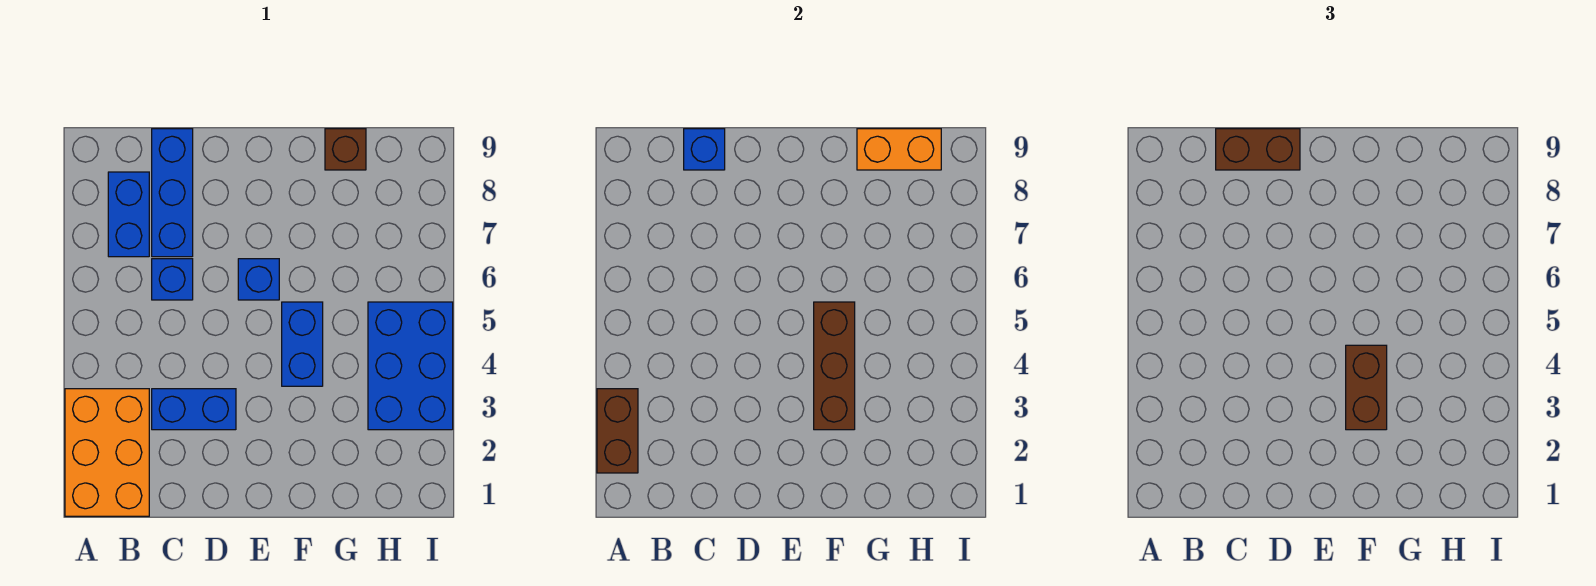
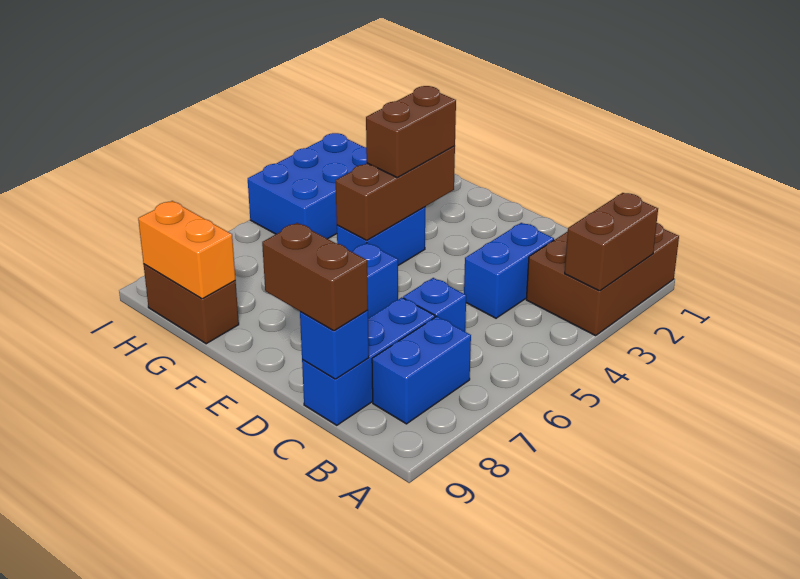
orange 2x3 brick [65,389,149,516] -> brown 2x3 brick [526,223,679,336]
blue 1x2 brick [152,389,236,430] -> blue 1x2 brick turned to [464,223,554,318]
brown 1x1 brick [325,129,366,170] -> brown 1x2 brick [144,264,239,344]

